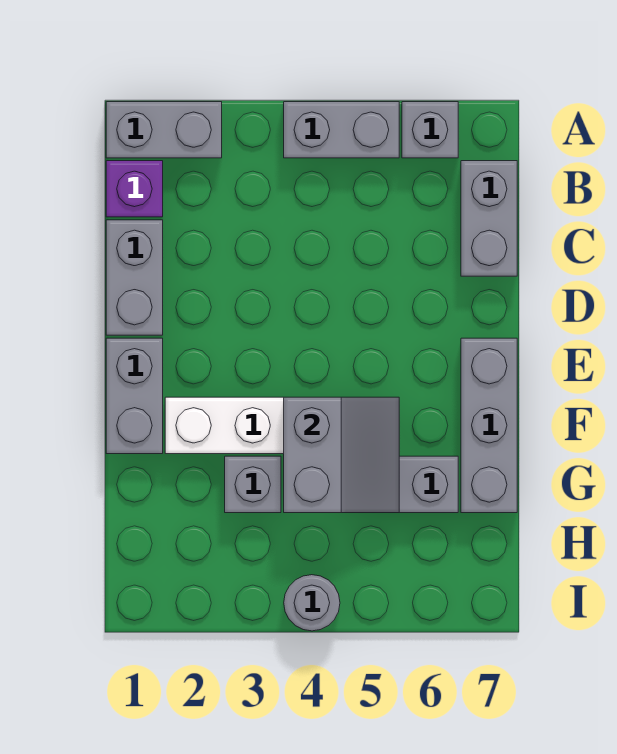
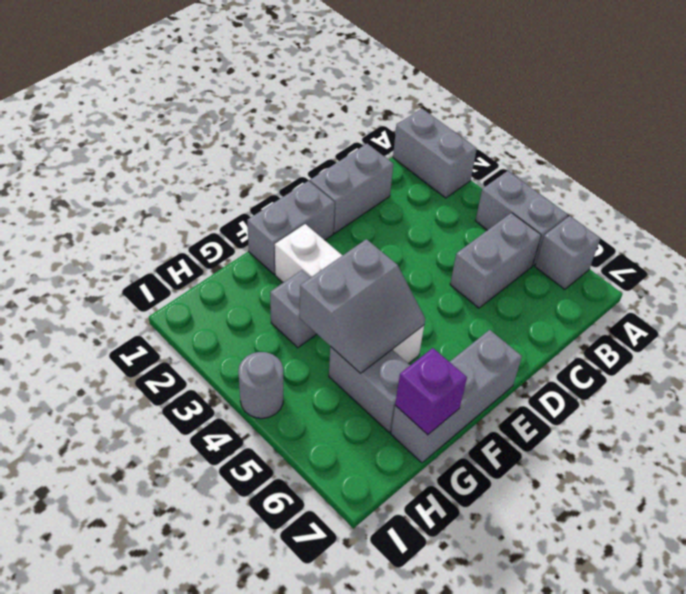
purple 1x1 brick [106,161,163,217] -> purple 1x1 brick moved to [395,348,467,435]
grey 1x2 brick [461,161,517,276] -> grey 1x2 brick moved to [450,213,541,308]

